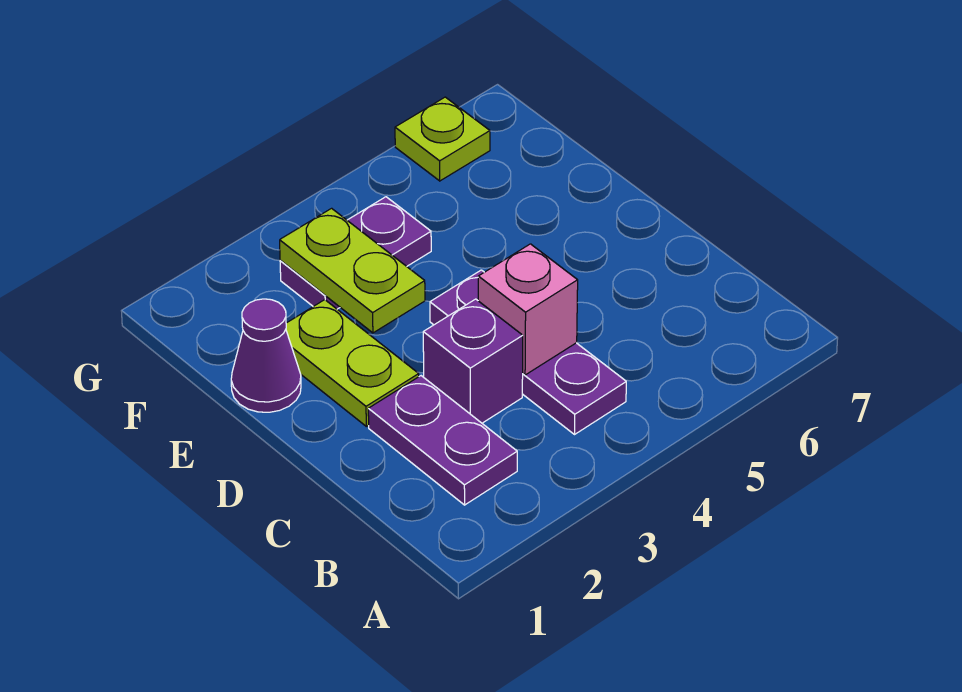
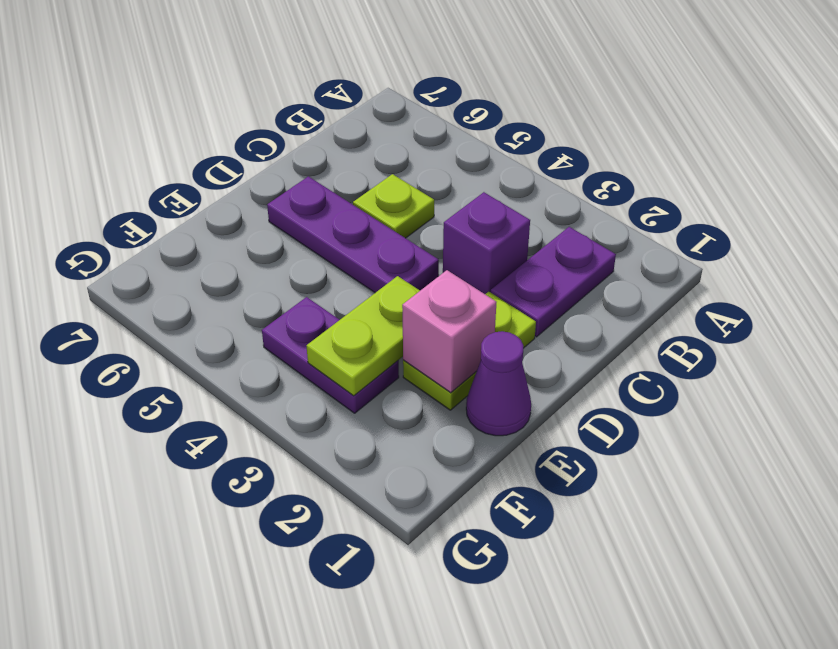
purple 1x3 plate [430,270,626,434] -> purple 1x3 plate turned to [267,176,439,293]
pink 1x1 brick [478,244,578,375] -> pink 1x1 brick moved to [402,270,496,393]
lime 1x1 plate [395,97,490,181] -> lime 1x1 plate moved to [353,174,434,238]

